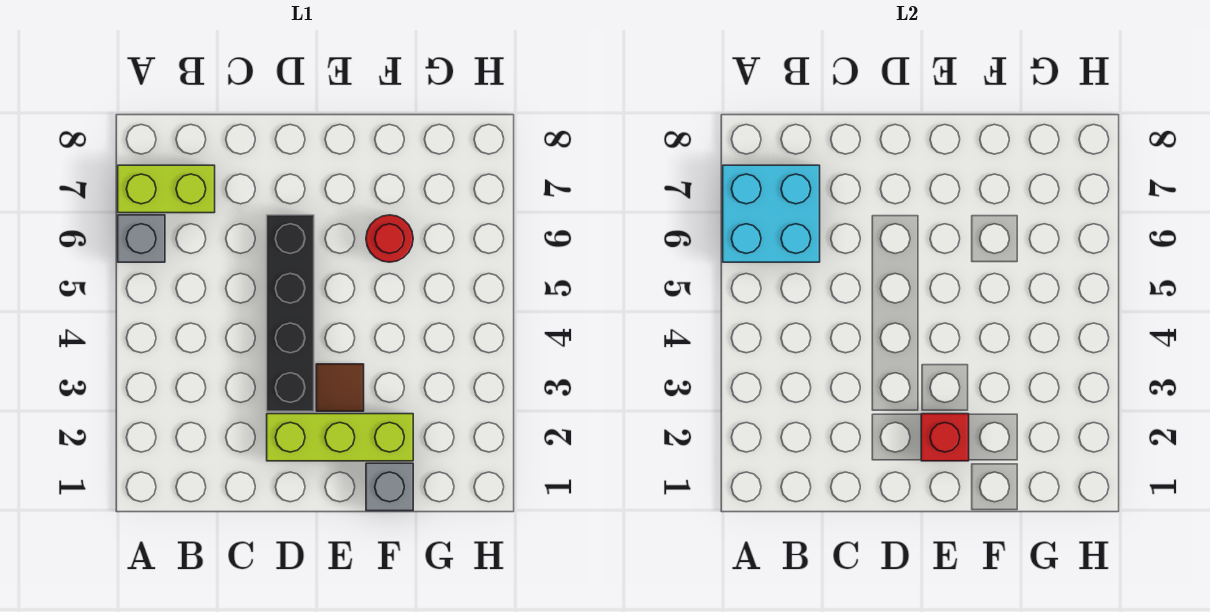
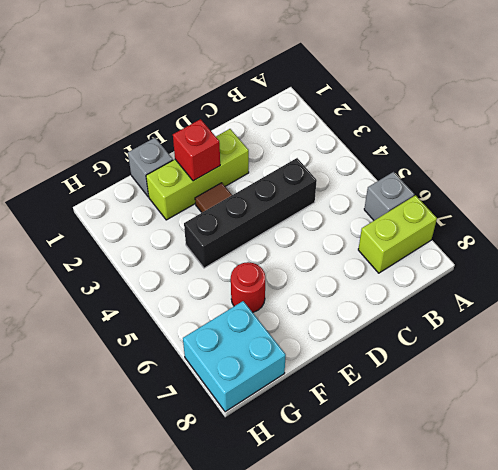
cyan 2x2 brick [723,165,820,262] -> cyan 2x2 brick moved to [183,301,286,412]
black 1x4 brick [267,215,314,411] -> black 1x4 brick turned to [184,158,317,268]

